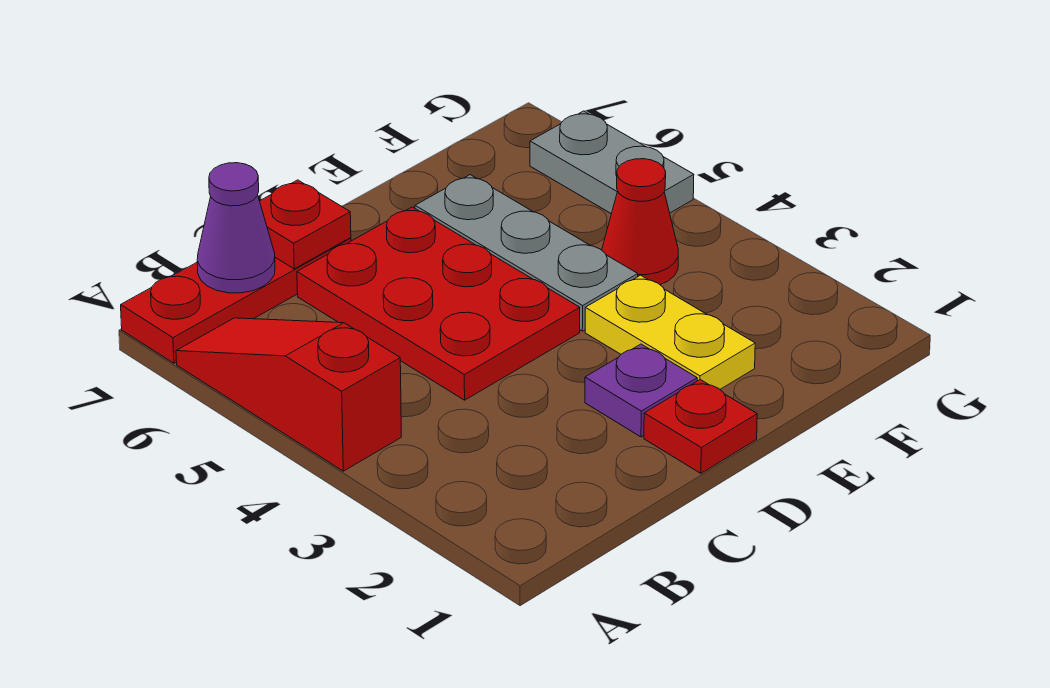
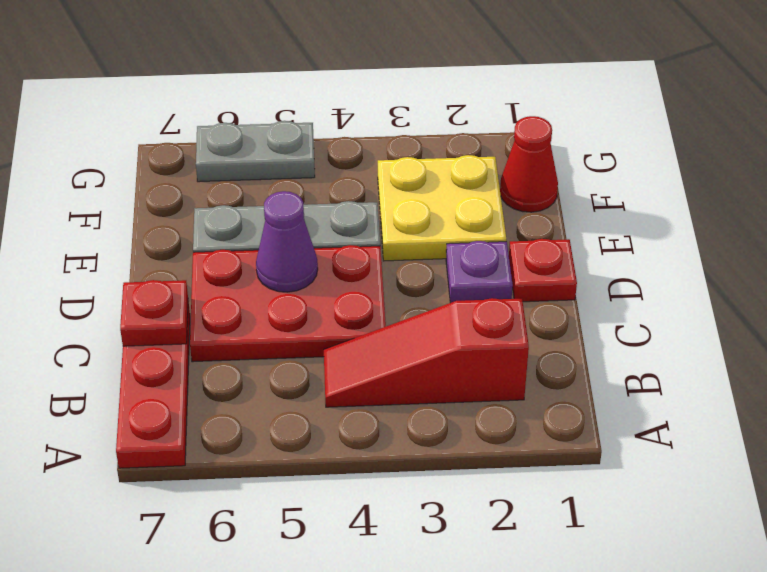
red 1x3 slope [176,318,401,471] -> red 1x3 slope moved to [324,298,529,407]
purple 1x1 cone [197,163,275,293] -> purple 1x1 cone moved to [256,191,318,292]
yellow 1x2 plate [585,275,755,389] -> yellow 2x2 plate [378,155,506,261]
red 1x1 cone [602,159,678,285] -> red 1x1 cone moved to [500,116,558,212]

